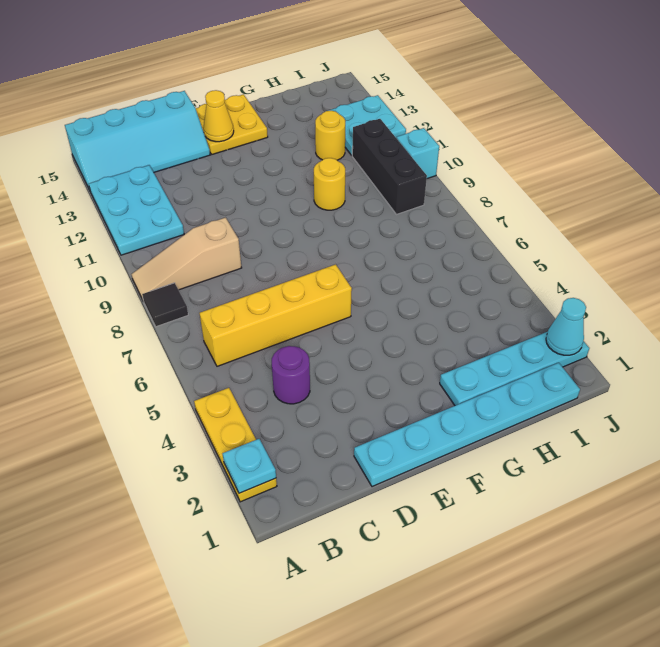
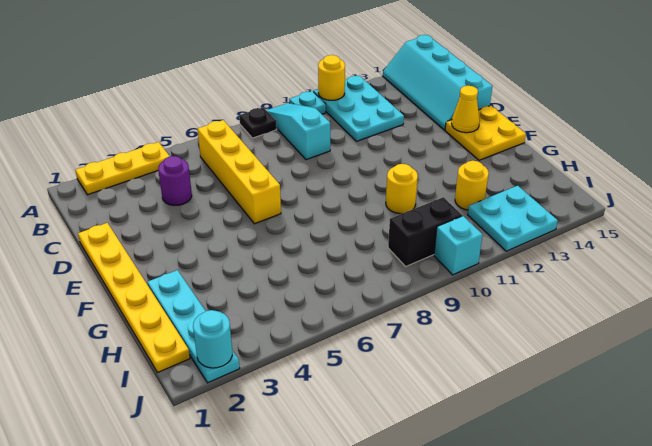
cyan 1x1 plate [223,439,276,493] -> cyan 1x1 plate moved to [289,91,326,114]
black 1x1 tile [142,283,188,327] -> black 1x1 plate [239,107,277,138]
tan 1x3 slope [131,218,242,300] -> cyan 1x3 slope [266,103,330,160]
cyan 2x3 plate [89,165,184,255] -> cyan 2x3 plate turned to [314,76,404,141]
none -> yellow 1x1 round brick [318,55,345,100]
cyan 1x6 plate [354,363,580,487] -> yellow 1x6 plate [78,223,190,372]
black 1x3 brick [352,119,427,215] -> black 1x2 brick [388,197,462,266]
cyan 1x1 cone [546,298,586,355] -> cyan 1x1 round brick [193,310,232,368]

